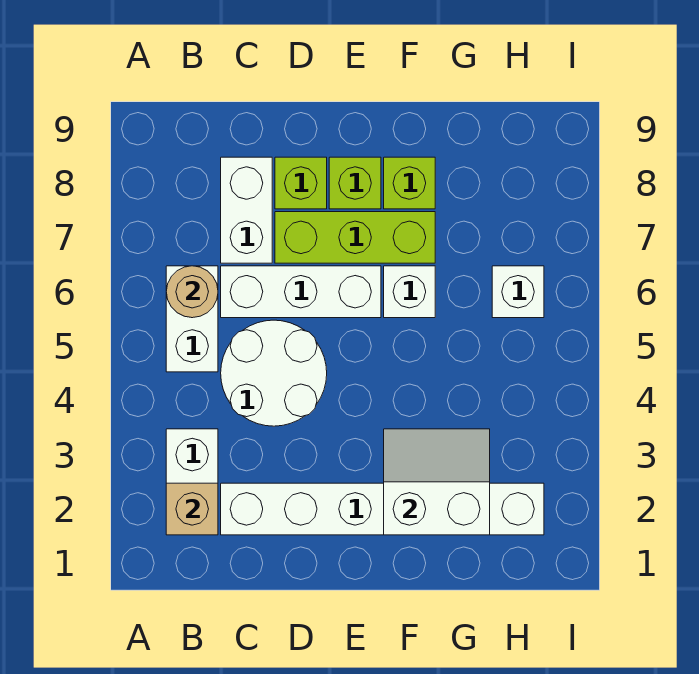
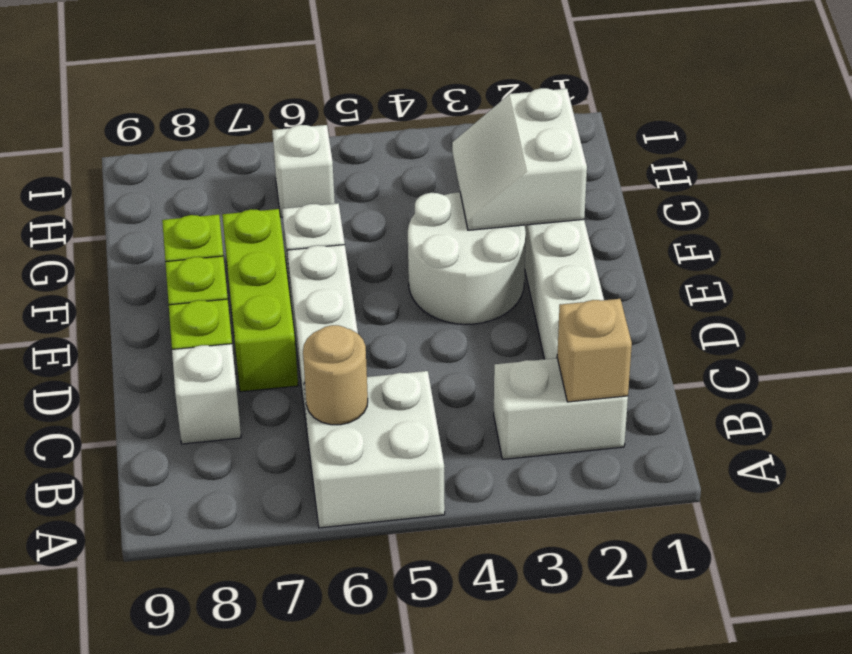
white 1x2 brick [166,266,218,372] -> white 2x2 brick [304,371,445,528]
white 2x2 round brick [221,320,327,426] -> white 2x2 round brick moved to [408,192,526,324]
white 1x2 brick [221,157,272,263] -> white 1x1 brick [172,344,241,444]

